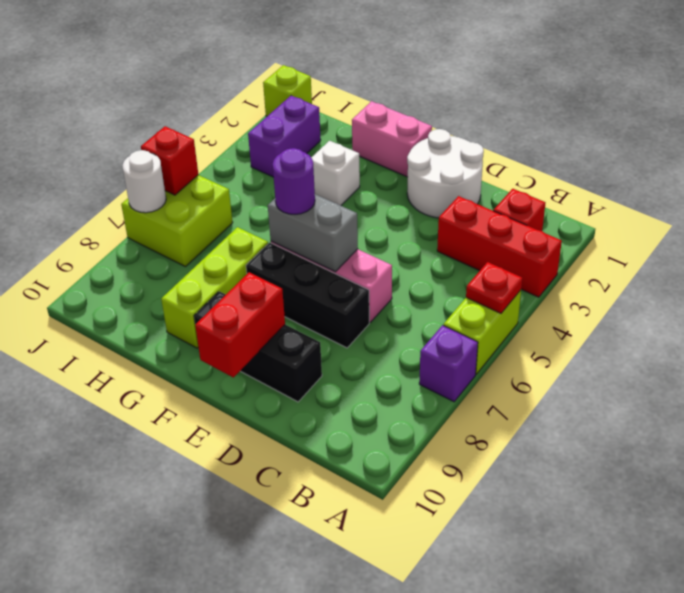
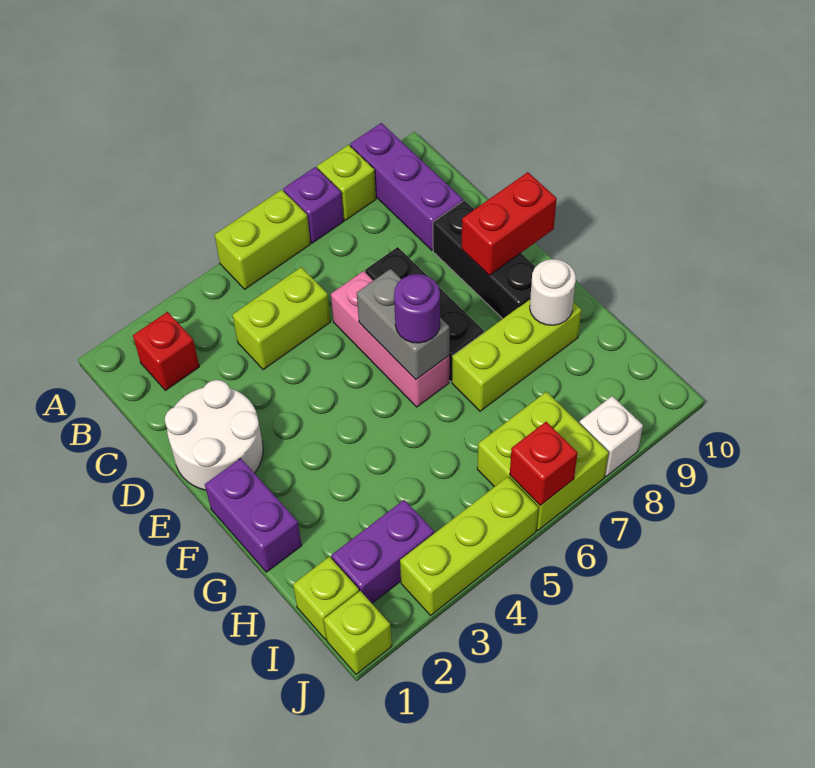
red 1x3 brick [437,196,562,297] -> none
red 1x1 plate [466,262,522,313] -> none
none -> lime 1x1 brick [317,145,376,220]
none -> purple 1x3 brick [350,123,463,250]
none -> lime 1x2 brick [232,267,331,370]
pink 1x2 brick [352,101,432,177] -> purple 1x2 brick [205,458,302,572]
white 1x1 brick [311,141,360,206] -> white 1x1 brick moved to [579,396,643,476]
none -> lime 1x1 brick [293,557,359,640]
none -> lime 1x3 brick [400,477,538,615]
white 1x1 round brick [122,150,166,213] -> white 1x1 round brick moved to [530,259,576,325]

